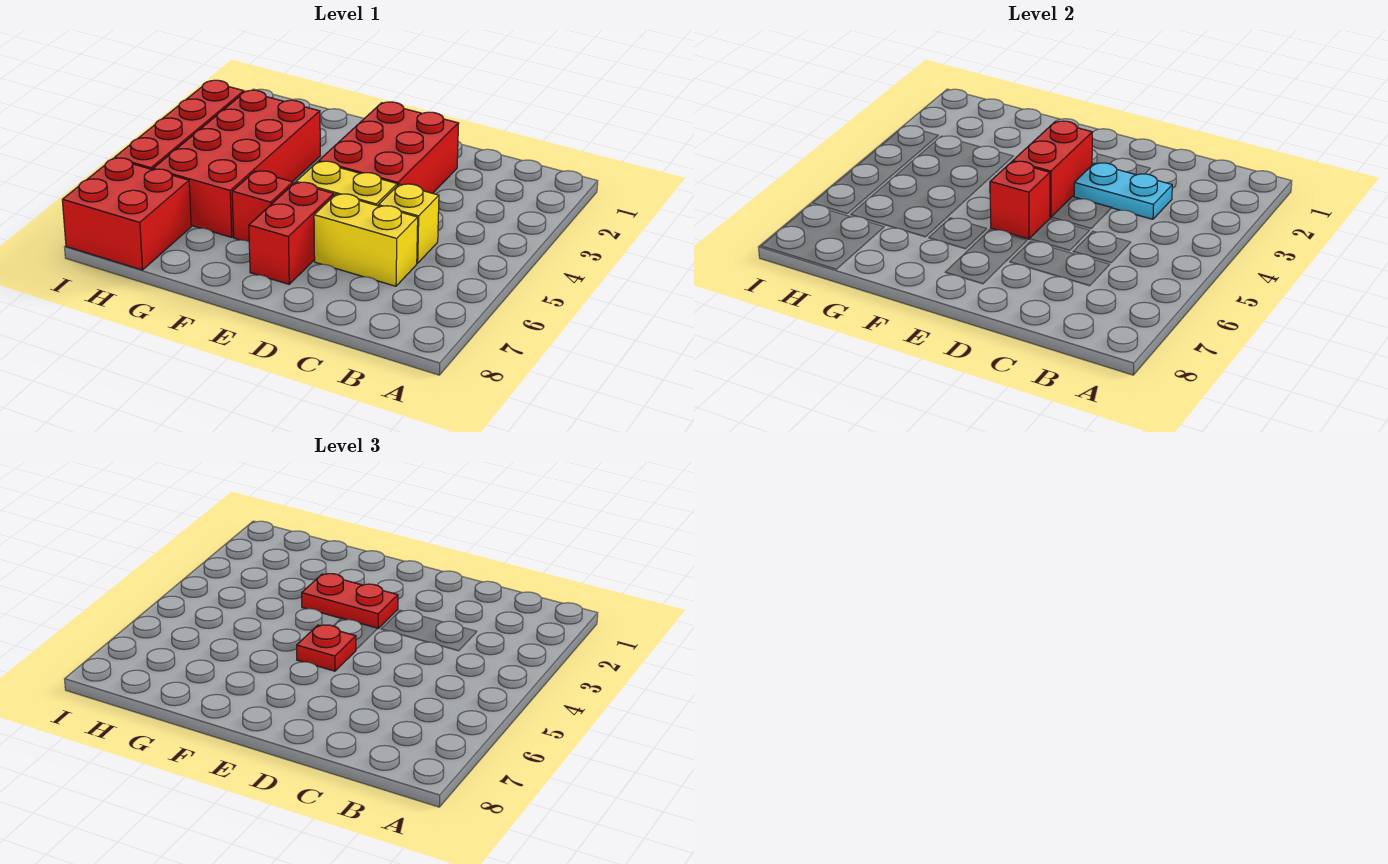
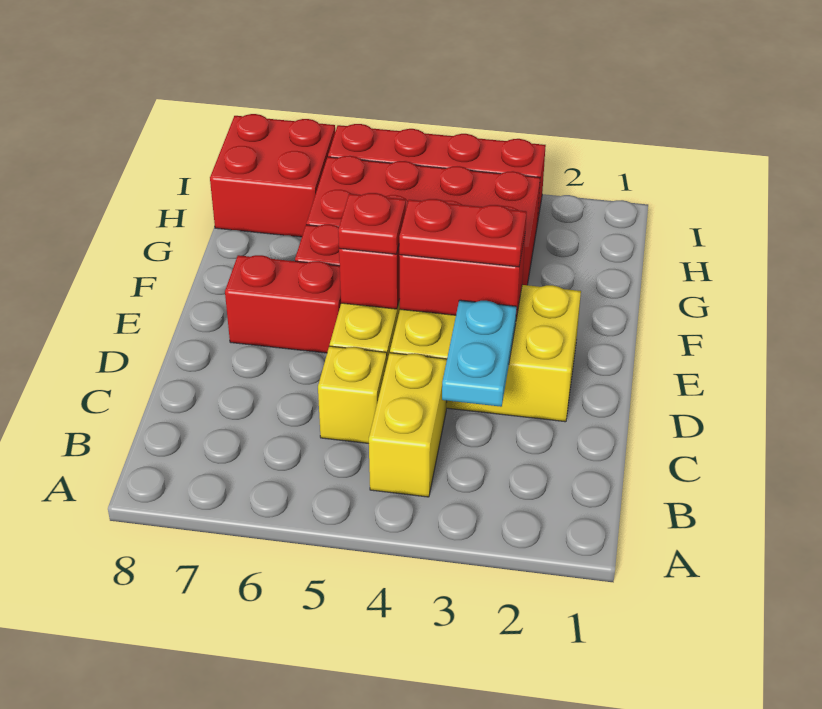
yellow 1x2 brick [314,194,418,286] -> yellow 1x2 brick moved to [369,353,447,497]
red 2x3 brick [319,102,459,193] -> yellow 2x3 brick [390,285,581,422]
red 1x2 plate [302,574,398,629] -> red 1x2 plate turned to [399,199,527,267]

